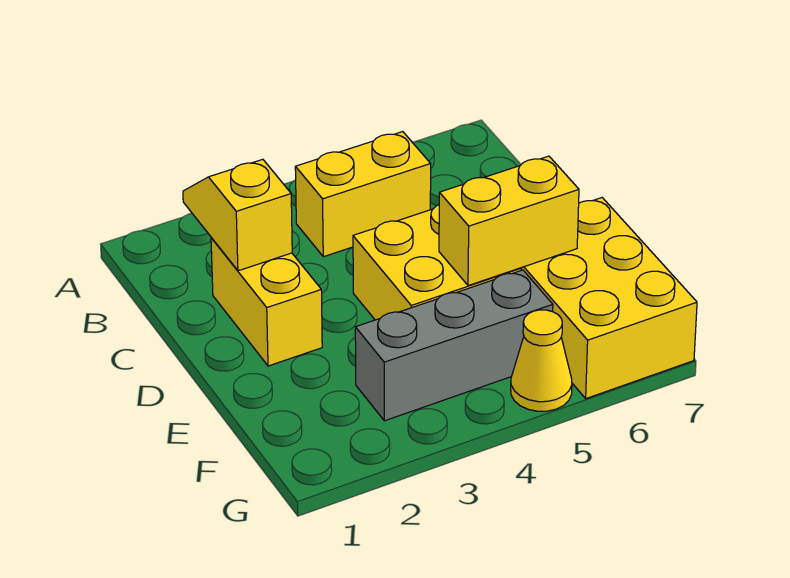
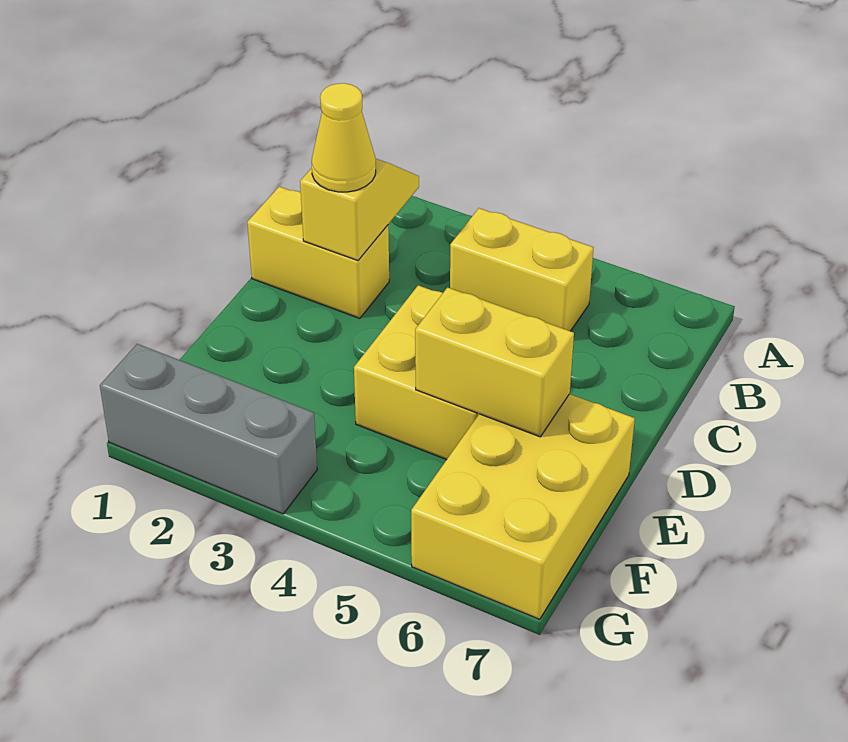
yellow 1x2 brick [211,238,322,366] -> yellow 1x2 brick turned to [247,187,389,318]
grey 1x3 brick [355,270,553,421] -> grey 1x3 brick moved to [100,344,317,514]
yellow 1x1 cone [511,310,572,411] -> yellow 1x1 cone moved to [312,83,376,192]

